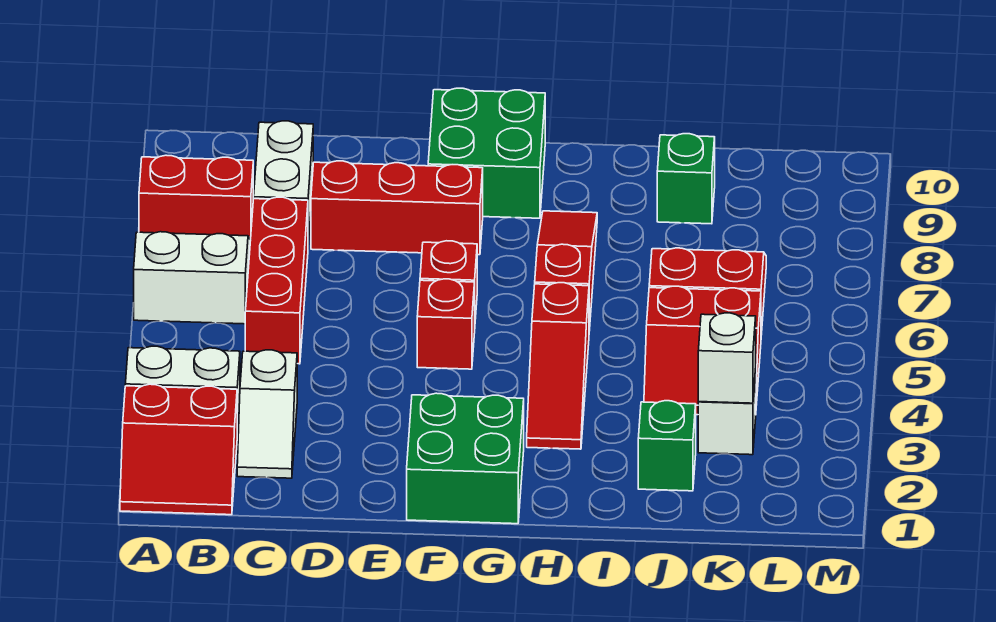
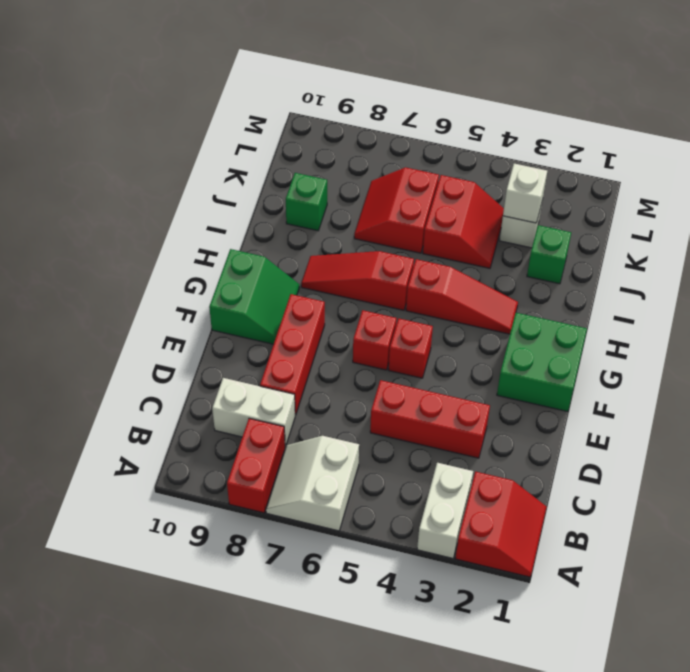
white 1x2 slope [237,350,297,478] -> none
red 1x3 brick [245,197,308,364] -> red 1x3 brick moved to [370,380,490,458]
green 2x2 brick [428,88,545,218] -> green 2x2 slope [209,249,299,344]

